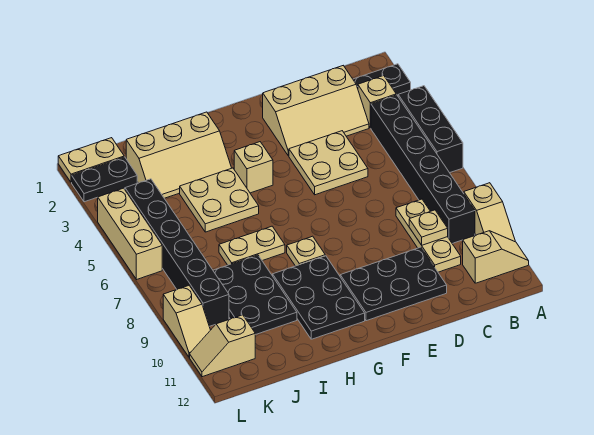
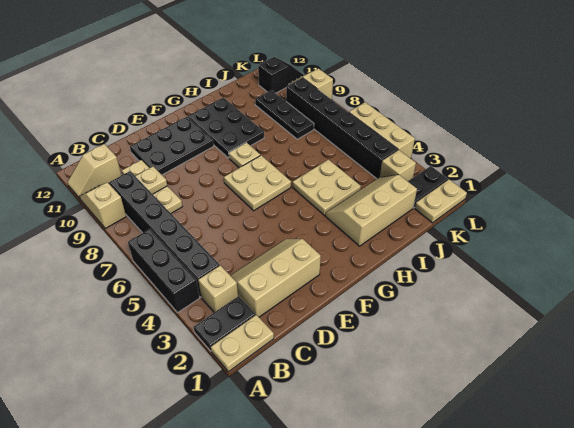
tan 2x2 plate [289,131,368,195] -> tan 2x2 plate moved to [224,155,291,211]
tan 1x1 brick [234,142,273,193] -> tan 1x1 brick moved to [380,150,416,181]
tan 1x2 plate [219,226,285,265] -> tan 1x2 plate moved to [211,315,274,372]
black 2x3 plate [213,255,297,335] -> black 1x3 plate [255,90,314,139]
tan 1x2 slope [190,315,255,377] -> black 1x2 slope [258,57,304,93]

